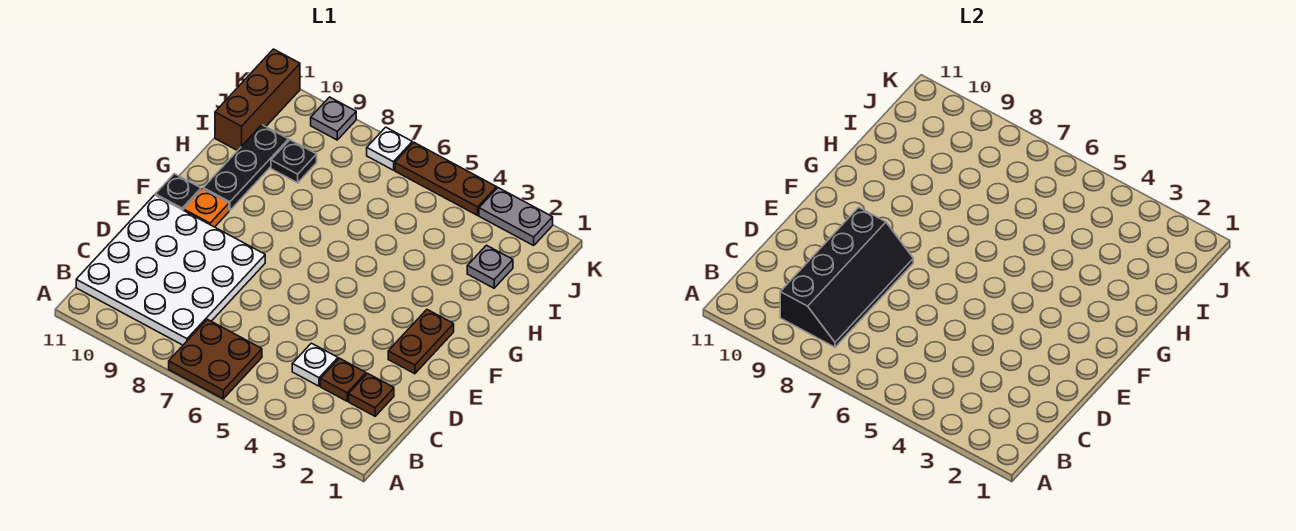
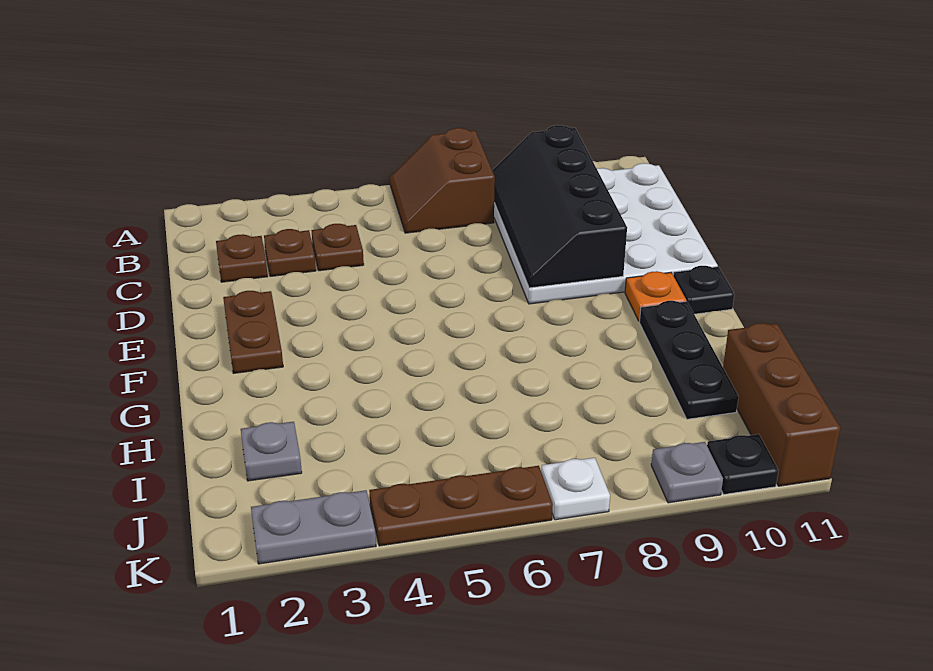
brown 2x2 plate [169,319,262,399] -> brown 2x2 slope [390,128,495,233]
white 1x1 plate [292,343,338,386] -> brown 1x1 plate [311,224,364,271]
black 1x1 plate [271,140,317,183] -> black 1x1 plate moved to [707,434,779,494]

